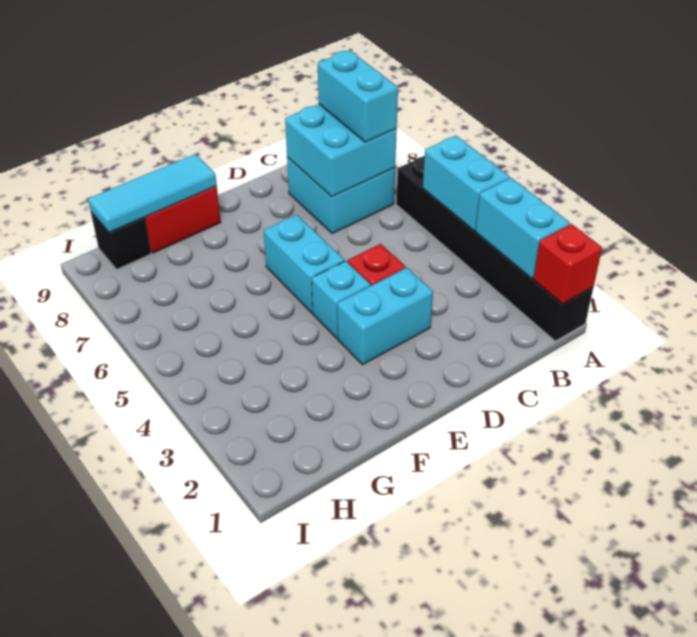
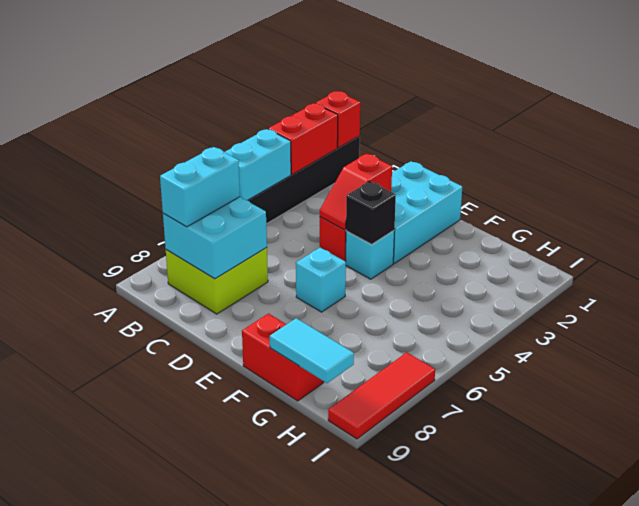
cyan 1x2 brick [476,178,570,279] -> red 1x2 brick [268,103,338,175]
cyan 2x2 brick [287,157,395,234] -> lime 2x2 brick [166,247,268,314]
cyan 1x2 brick [337,268,433,365] -> cyan 2x3 brick [391,161,462,263]
none -> red 1x2 slope [320,154,392,230]
cyan 1x2 brick [264,215,345,313] -> cyan 1x1 brick [296,248,346,312]
cyan 1x3 tile [88,154,217,232] -> cyan 1x2 tile [270,318,354,383]
black 1x1 brick [91,212,151,269] -> black 1x1 brick moved to [346,181,396,245]
none -> red 1x3 tile [328,352,435,439]

